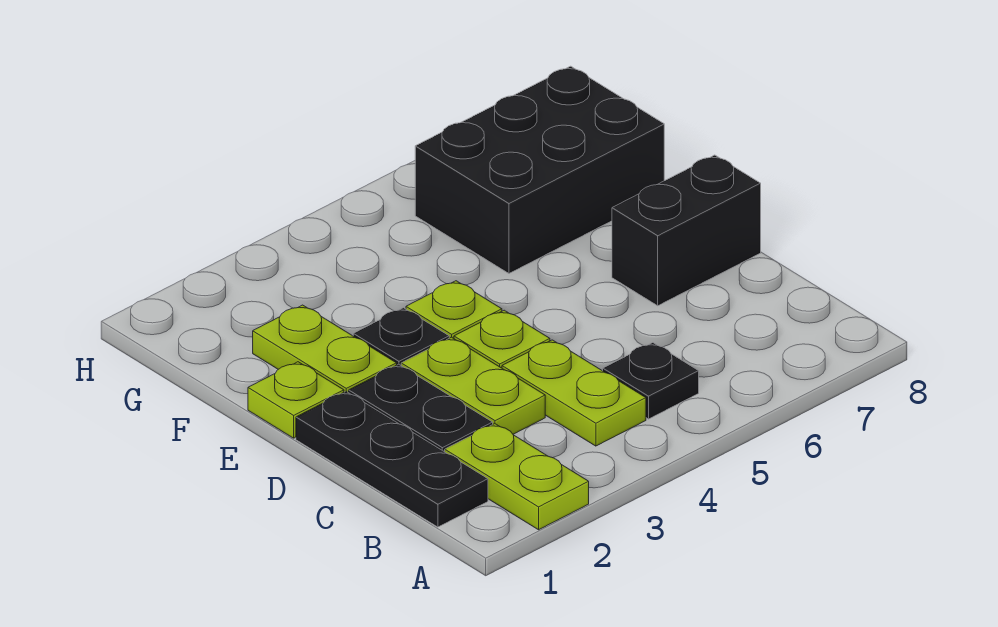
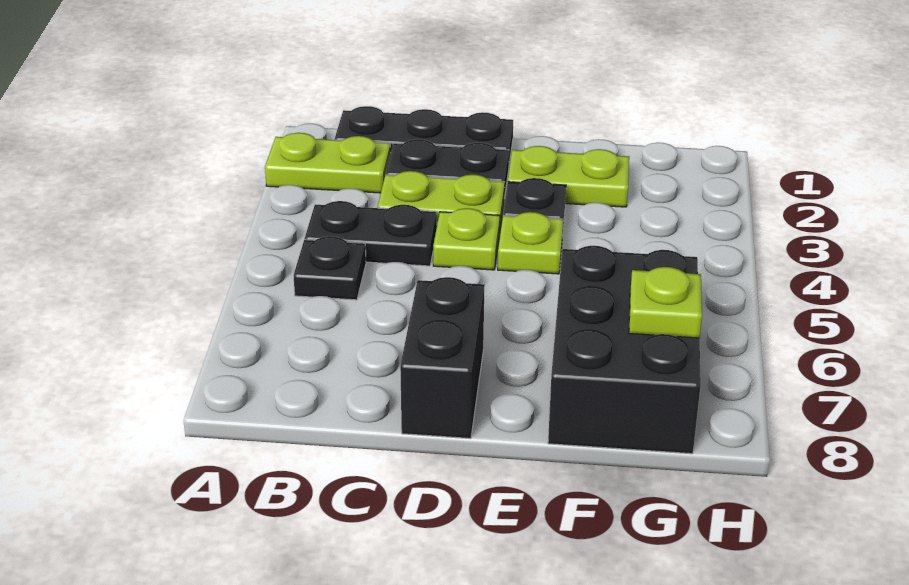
lime 1x2 plate [502,340,646,446] -> black 1x2 plate [305,201,437,266]
lime 1x1 plate [248,362,344,438] -> lime 1x1 plate moved to [629,267,702,338]

